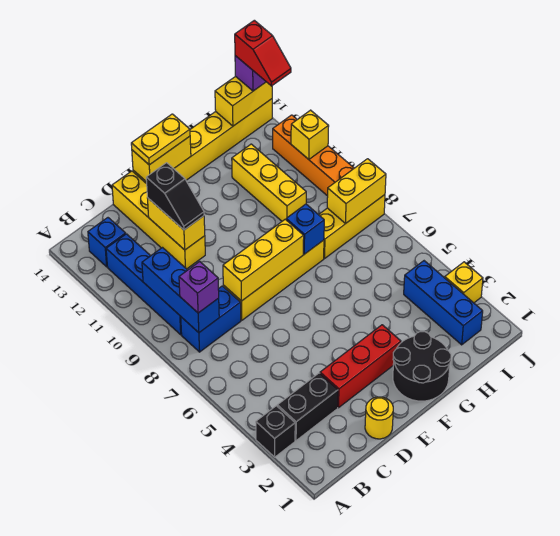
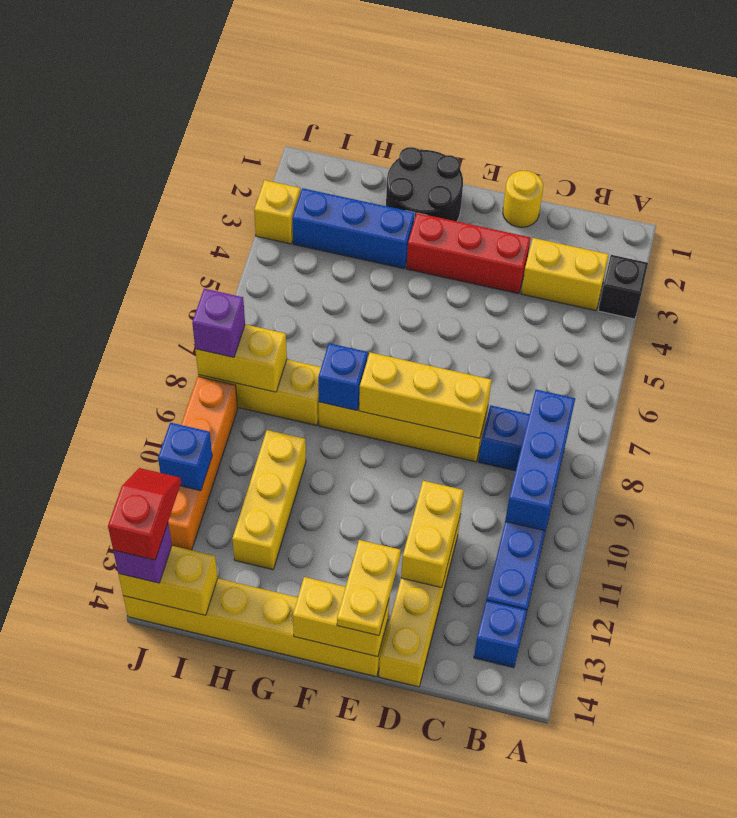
black 1x2 brick [277,373,338,441] -> yellow 1x2 brick [521,238,609,310]
purple 1x1 brick [179,262,219,313] -> purple 1x1 brick moved to [192,289,245,357]
black 1x2 slope [146,163,204,230] -> none
yellow 1x2 plate [131,114,190,165] -> yellow 1x2 plate turned to [337,540,401,636]
blue 1x3 brick [404,261,483,345] -> blue 1x3 brick turned to [292,188,415,269]
yellow 1x1 brick [291,110,329,159] -> blue 1x1 brick [158,423,212,491]

